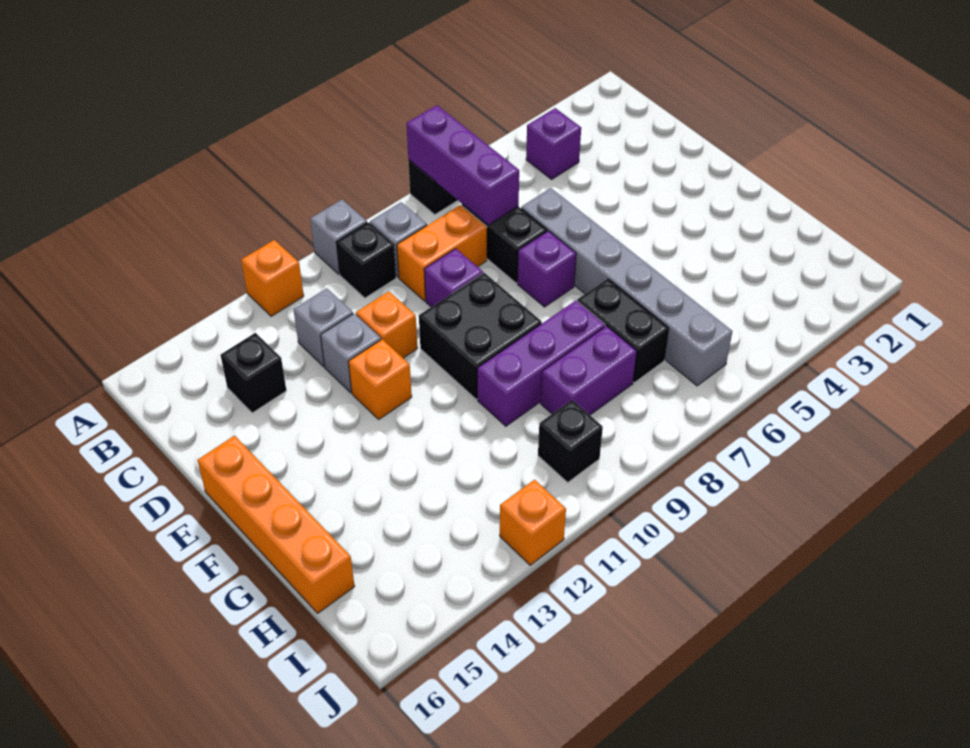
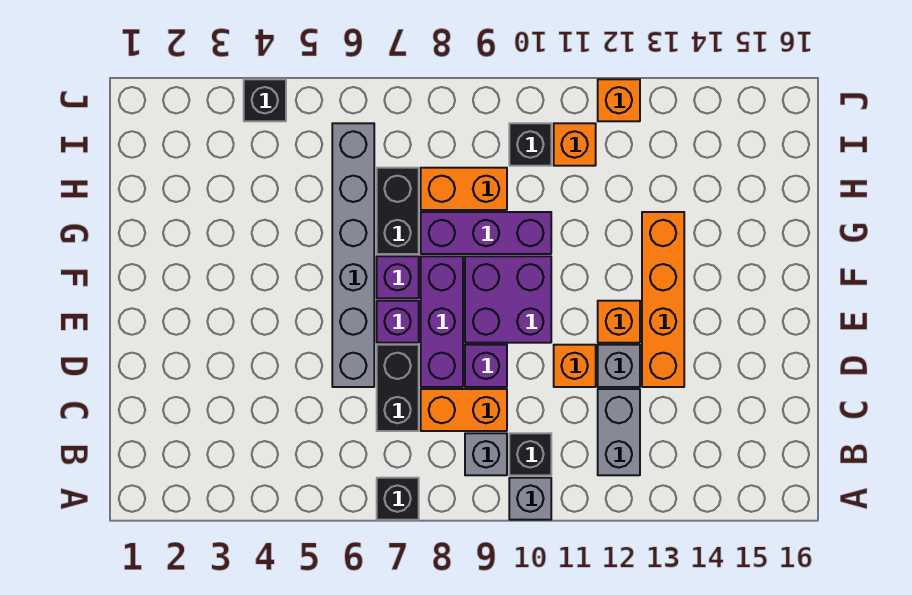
purple 1x3 brick [406,105,519,225] -> purple 1x3 brick moved to [421,256,463,387]
orange 1x1 brick [241,240,304,316] -> orange 1x1 brick moved to [554,123,596,166]
purple 1x1 brick [526,108,581,179] -> purple 1x1 brick moved to [377,256,419,298]
grey 1x1 brick [293,288,353,367] -> grey 1x2 brick [598,389,640,475]
black 1x1 brick [221,333,287,413] -> black 1x1 brick moved to [244,79,286,121]
black 2x2 brick [419,273,542,399] -> purple 2x2 brick [465,256,551,343]
orange 1x4 brick [197,436,355,613] -> orange 1x4 brick moved to [642,212,684,387]
purple 1x2 brick [541,326,637,415] -> orange 1x2 brick [421,168,507,210]

